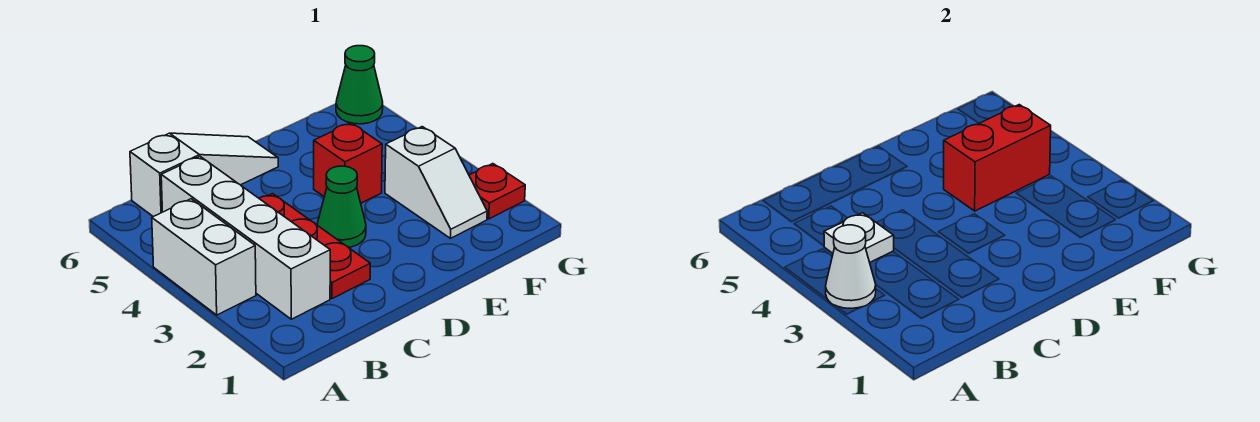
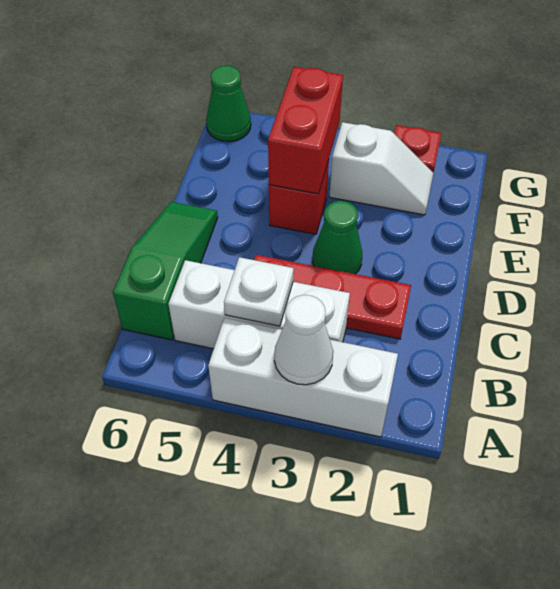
white 1x2 brick [152,199,256,315] -> white 1x3 brick [208,318,398,437]
white 1x4 brick [161,156,330,319] -> white 1x3 brick [168,260,350,349]
white 1x3 slope [130,133,278,217] -> green 1x3 slope [113,202,218,340]

